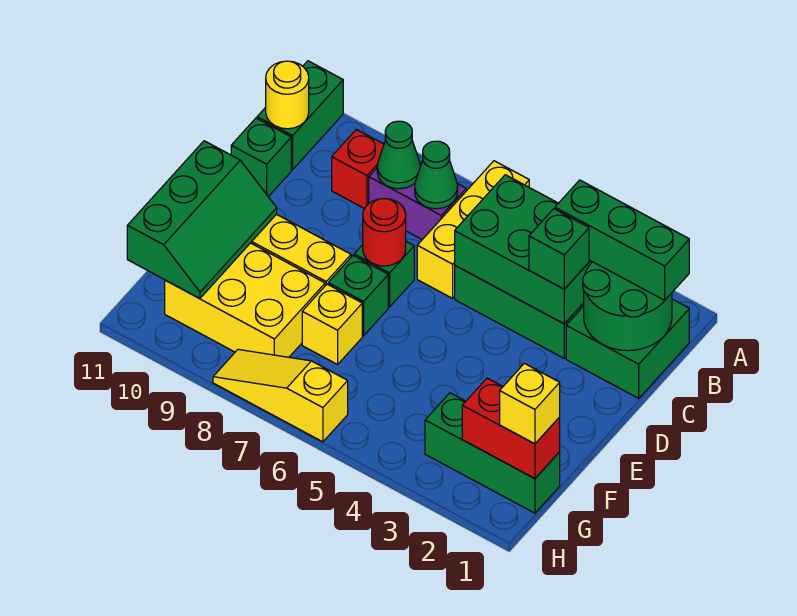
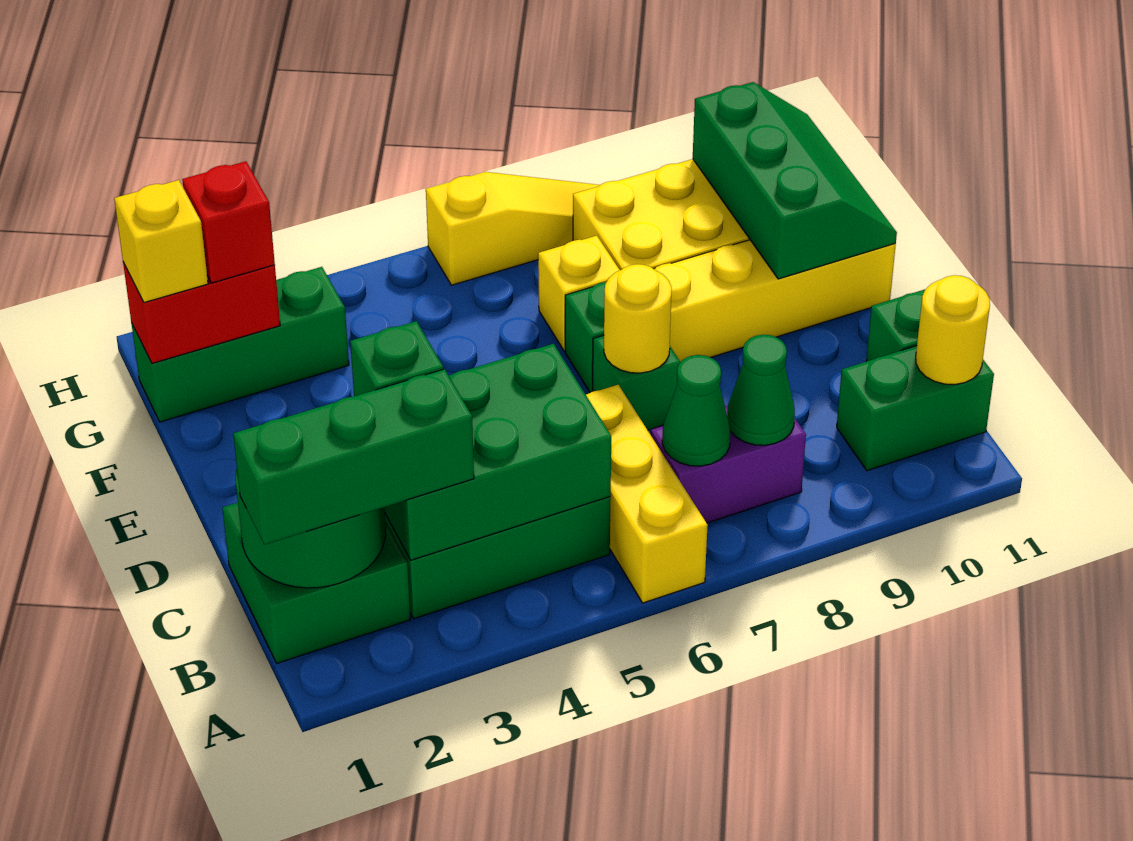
green 1x2 brick [257,61,343,170] -> green 1x2 brick turned to [837,346,994,471]
red 1x1 brick [332,129,384,209] -> red 1x1 brick moved to [182,161,275,283]
red 1x1 round brick [363,199,406,266] -> yellow 1x1 round brick [604,264,672,373]
green 2x3 slope [127,141,277,299] -> green 2x3 slope turned to [693,82,897,279]

